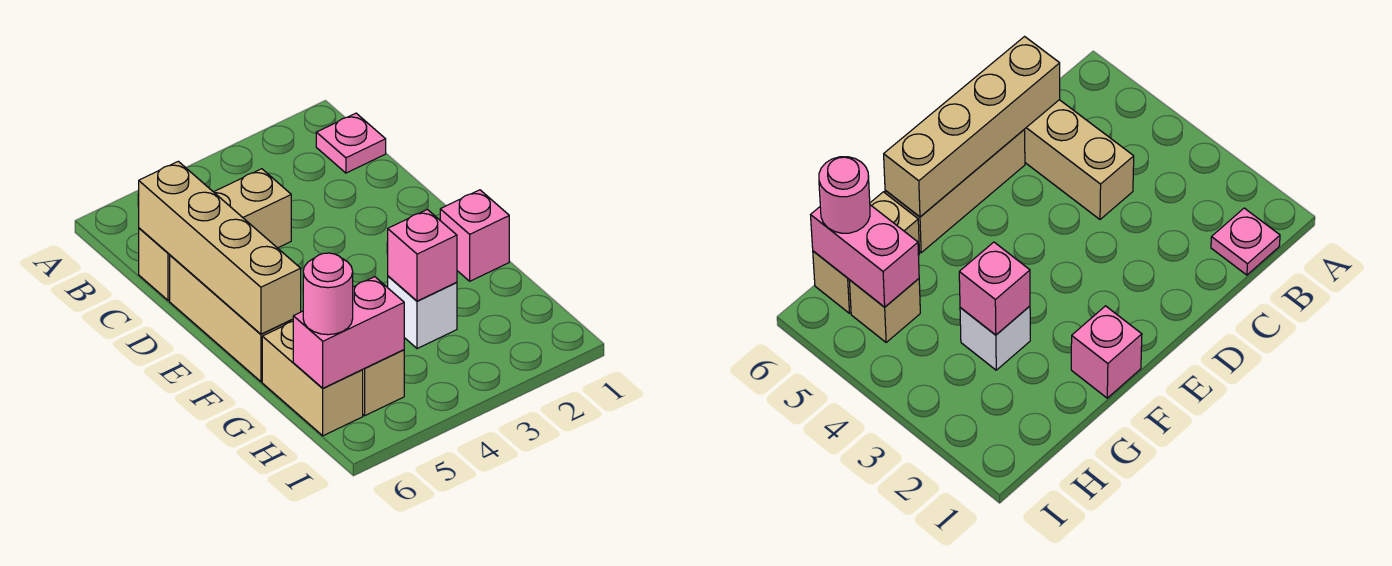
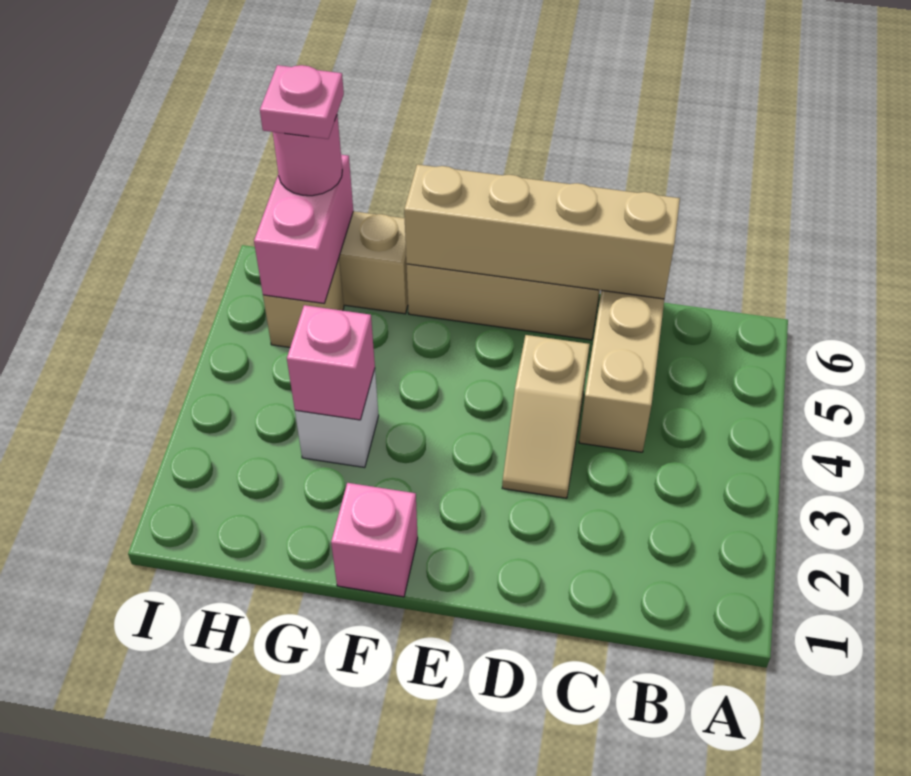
pink 1x1 plate [316,113,386,173] -> pink 1x1 plate moved to [260,65,344,139]
none -> tan 1x2 slope [502,335,590,498]

